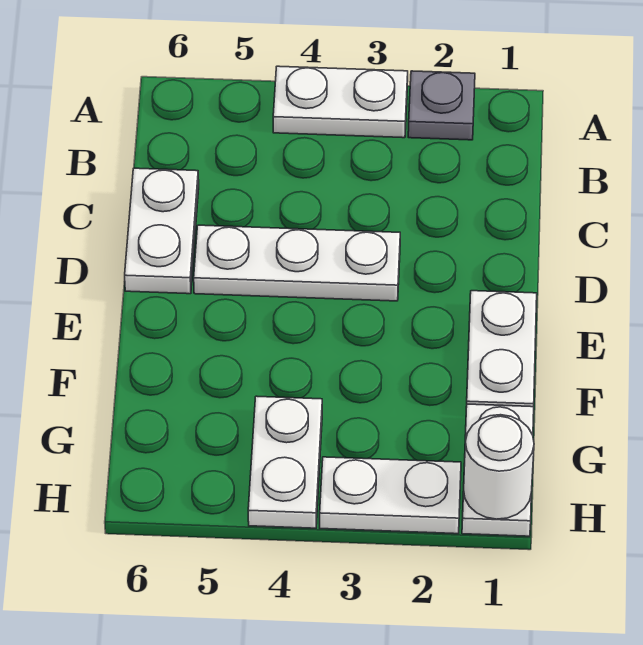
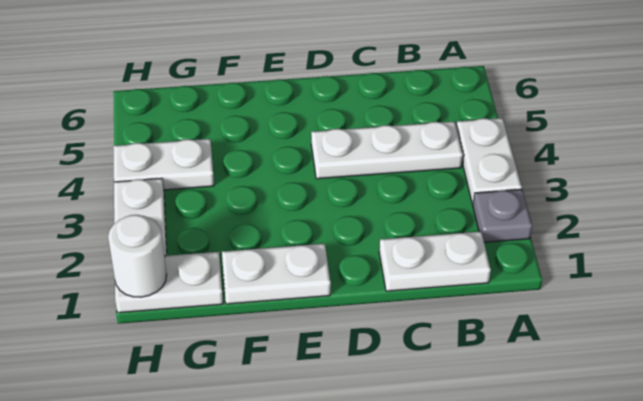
white 1x2 plate [125,168,199,294] -> white 1x2 plate moved to [379,232,491,291]
white 1x3 plate [194,225,400,301] -> white 1x3 plate turned to [311,122,463,179]

